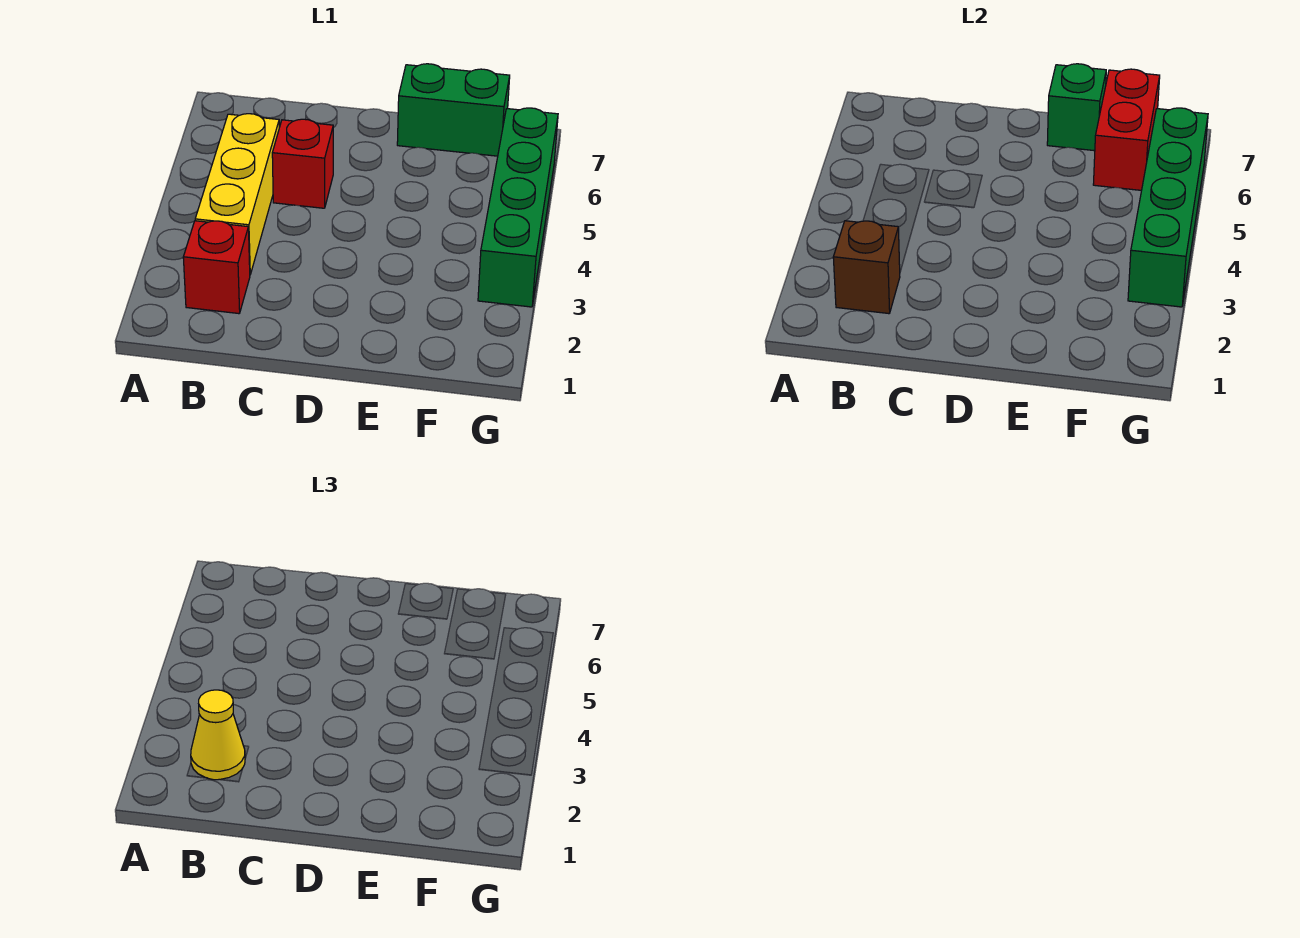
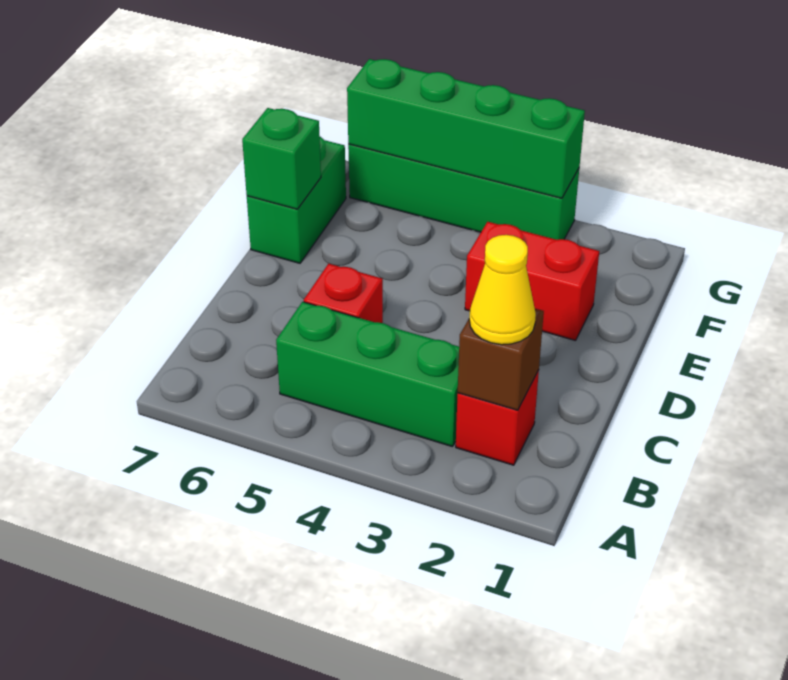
yellow 1x3 brick [195,114,279,274] -> green 1x3 brick [276,302,459,447]
red 1x2 brick [1093,69,1160,190] -> red 1x2 brick moved to [465,222,599,341]

